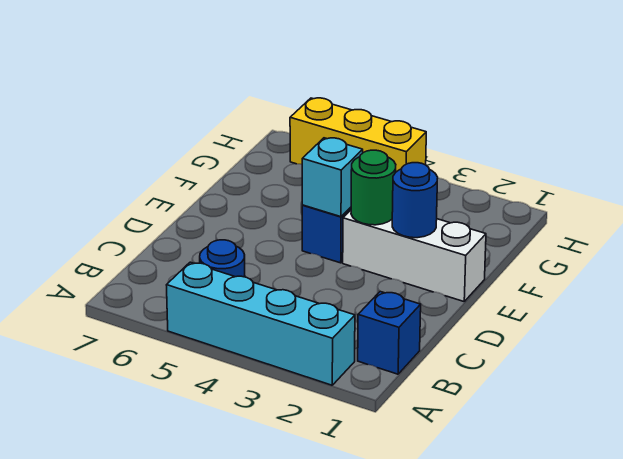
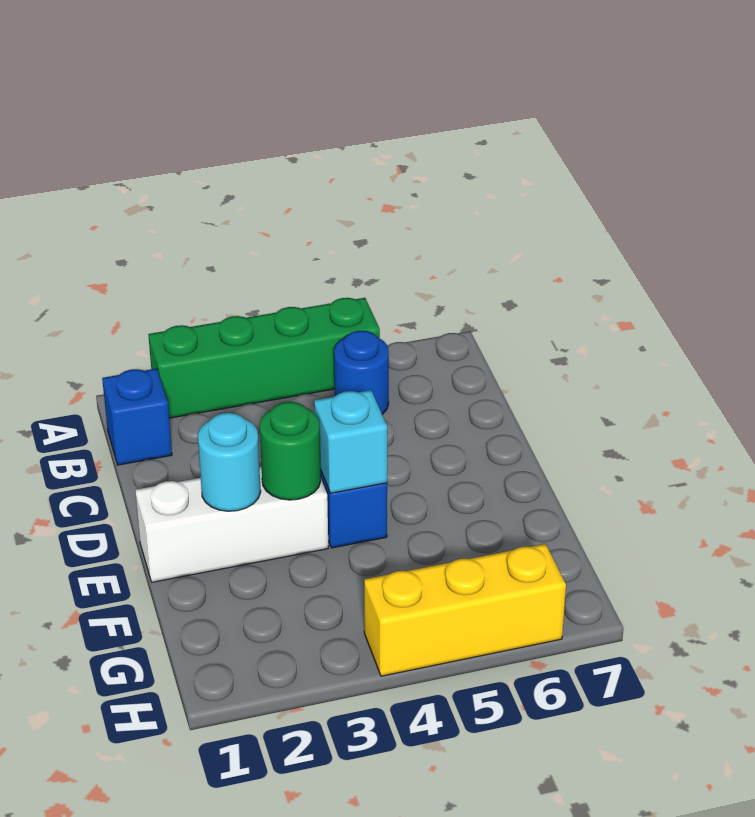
cyan 1x4 brick [167,262,355,385] -> green 1x4 brick [148,298,380,418]
blue 1x1 round brick [392,163,438,238] -> cyan 1x1 round brick [198,413,261,511]

